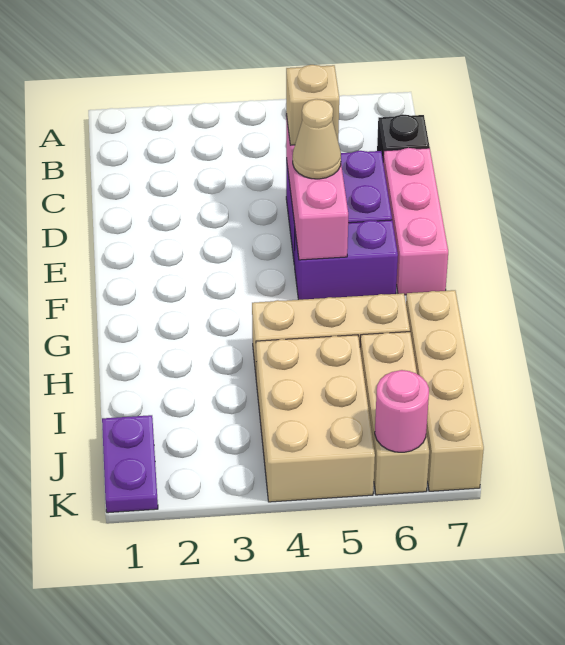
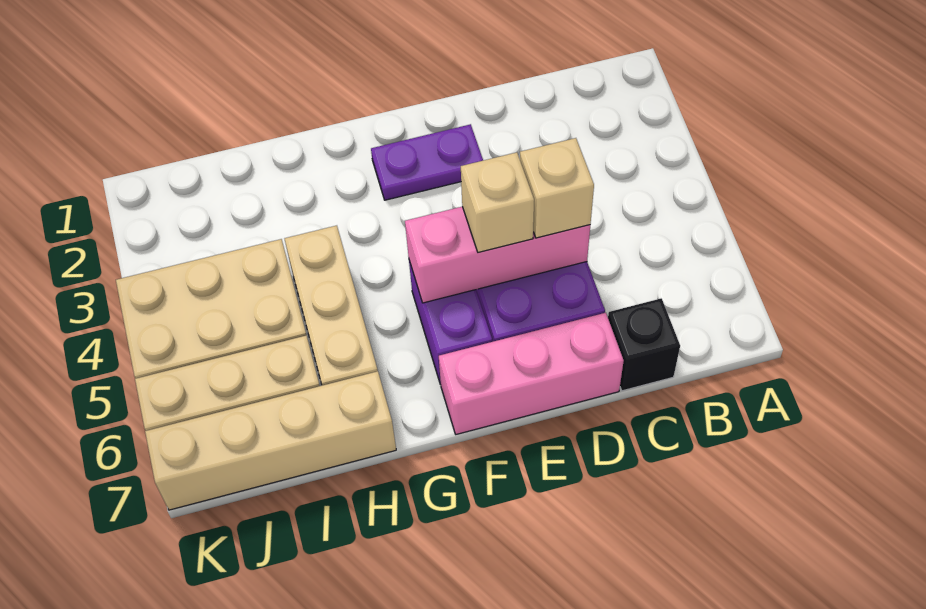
tan 1x1 cone [293,99,341,179] -> tan 1x1 brick [461,152,534,252]
purple 1x2 plate [102,415,158,513] -> purple 1x2 plate moved to [371,124,483,200]
pink 1x1 round brick [375,370,429,452] -> none

